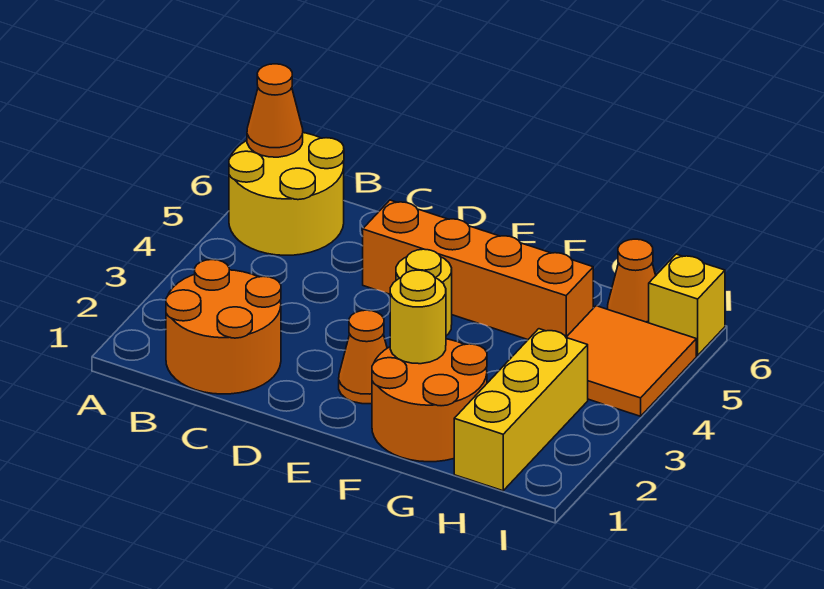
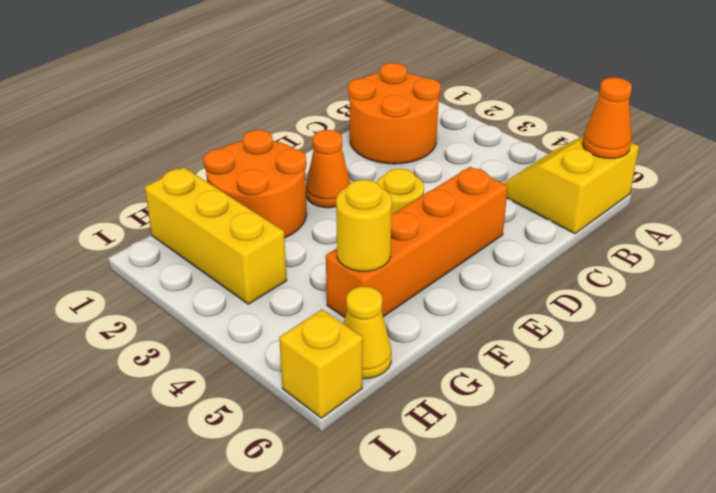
yellow 2x2 round brick [229,133,344,255] -> yellow 2x2 slope [503,136,639,234]
yellow 1x1 round brick [390,270,446,364] -> yellow 1x1 round brick moved to [336,180,392,271]
orange 2x2 tile [566,306,696,416] -> none
orange 1x1 cone [608,239,656,323] -> yellow 1x1 cone [344,287,391,379]

